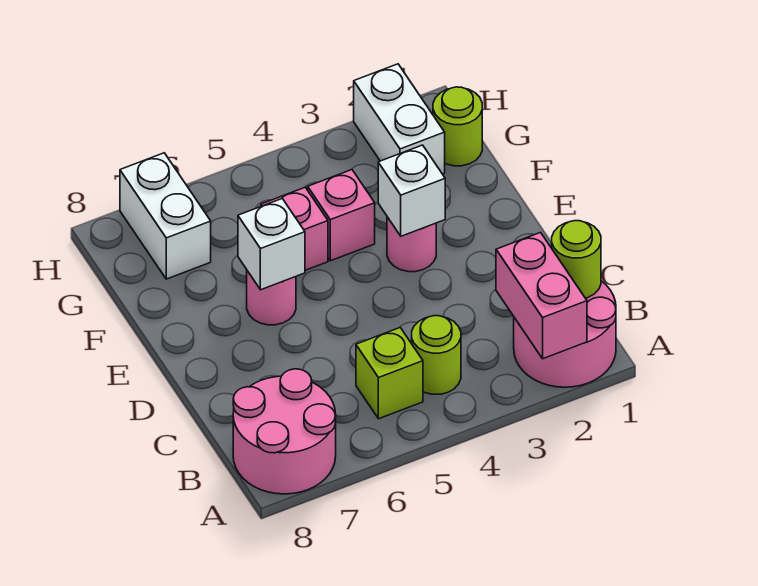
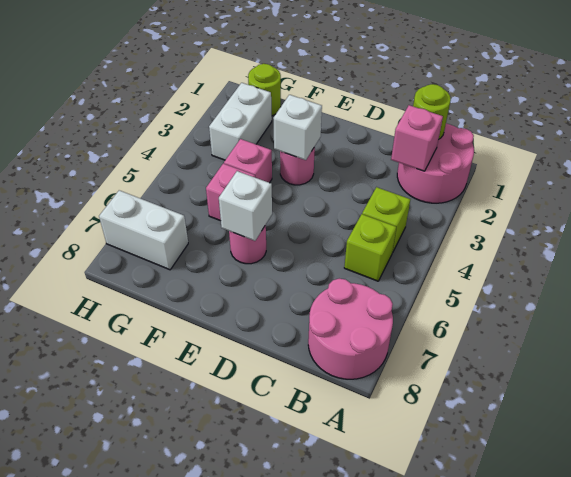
pink 1x2 brick [496,233,587,359] -> pink 1x1 brick [391,105,443,171]
lime 1x1 round brick [412,316,461,394] -> lime 1x1 brick [362,187,410,253]
white 1x2 brick [354,64,445,174] -> white 1x2 brick turned to [209,83,272,160]

